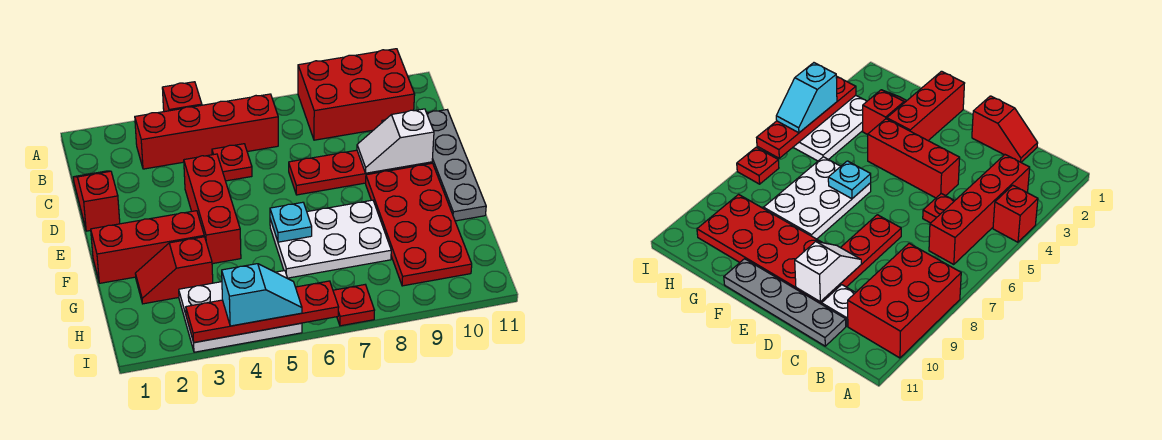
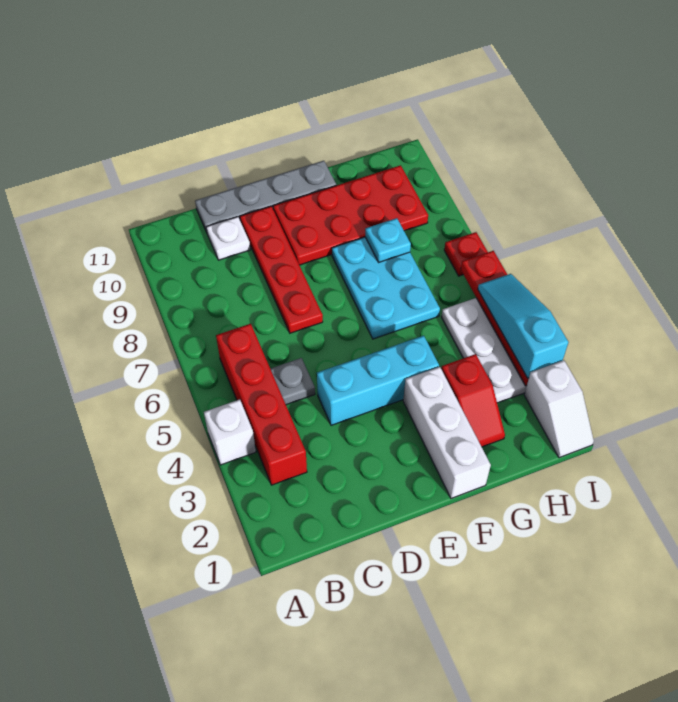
red 1x1 brick [162,82,202,112] -> white 1x1 brick [204,399,256,465]
red 2x3 brick [298,49,415,140] -> none
red 1x2 slope [74,171,120,231] -> none
red 1x1 plate [212,144,252,181] -> grey 1x1 plate [271,358,315,405]
red 1x3 brick [184,154,241,264] -> cyan 1x3 brick [317,336,439,425]
white 1x2 slope [357,109,434,173] -> white 1x2 slope moved to [524,360,594,458]
red 1x3 brick [91,211,204,283] -> white 1x3 brick [403,367,491,498]
white 2x3 plate [270,200,391,278] -> cyan 2x3 plate [332,237,440,339]
cyan 1x1 plate [270,202,312,242] -> cyan 1x1 plate moved to [365,218,411,262]
cyan 1x2 slope [222,264,302,326] -> cyan 1x3 slope [478,274,568,378]

